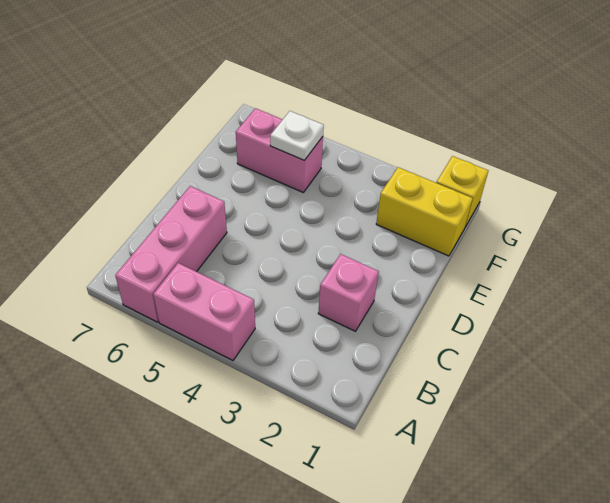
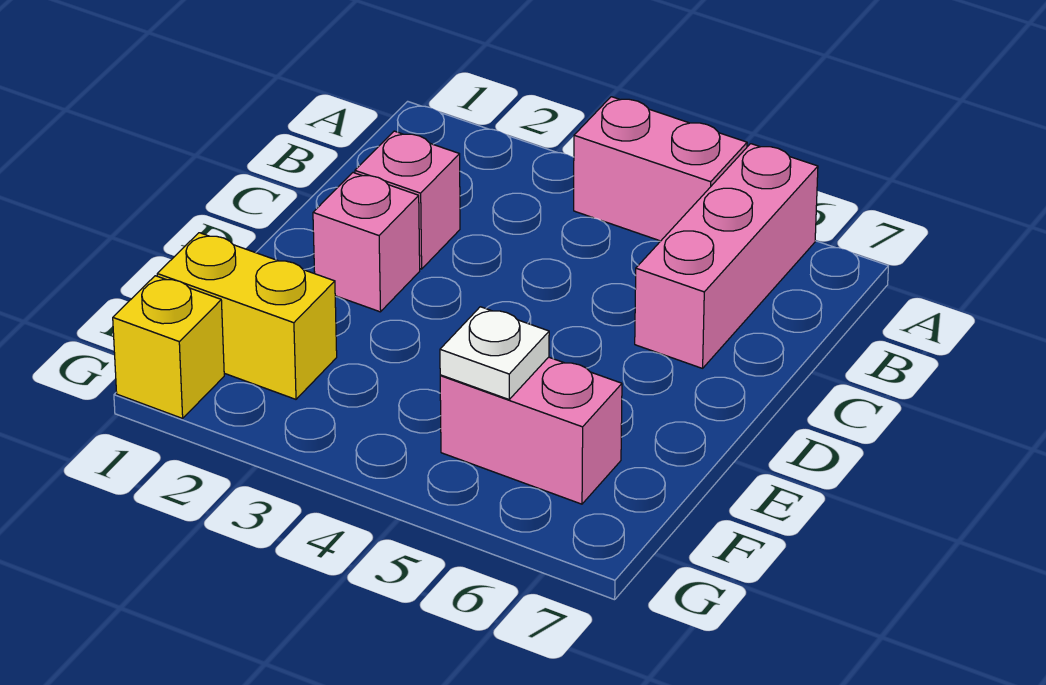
none -> pink 1x1 brick [313,173,420,312]

